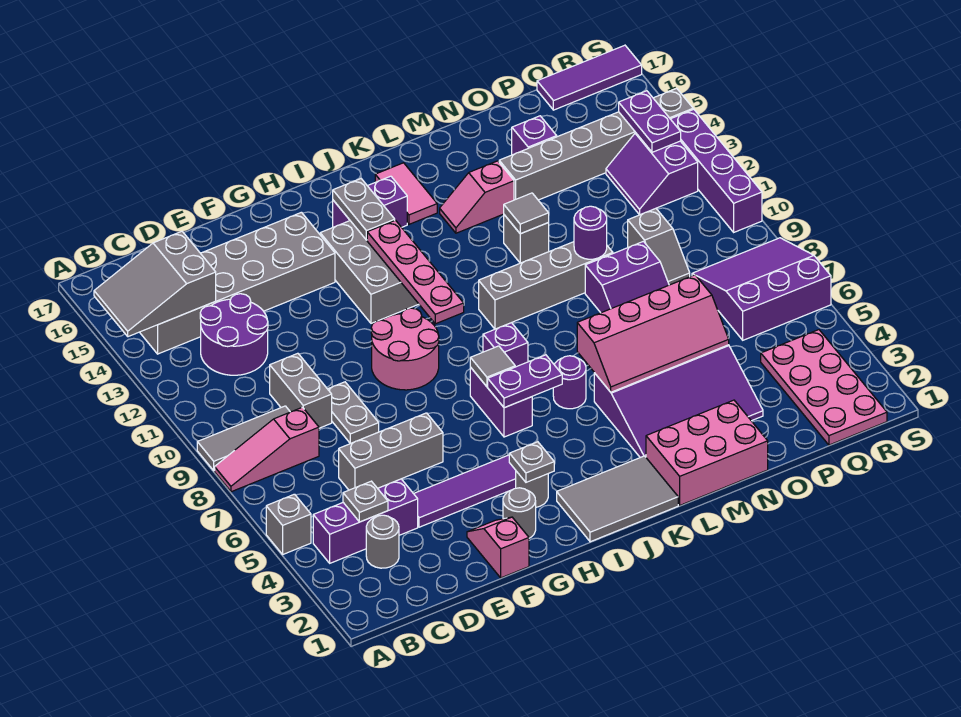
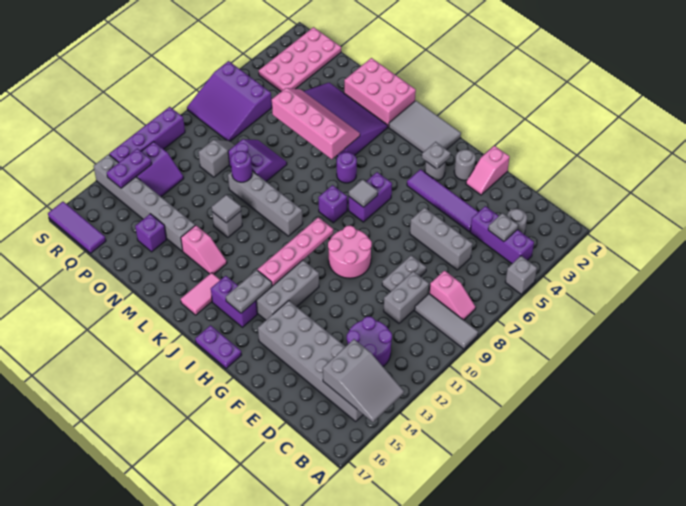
pink 1x3 slope [215,407,319,492] -> pink 1x2 slope [430,271,476,320]
purple 1x2 plate [488,355,562,408] -> purple 1x2 plate moved to [195,325,241,368]

